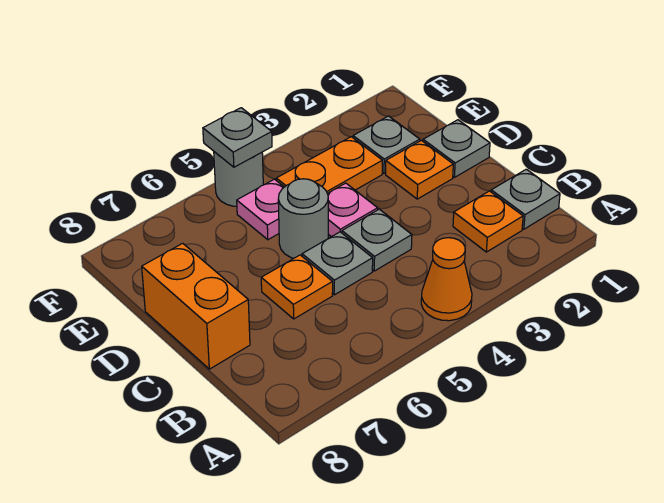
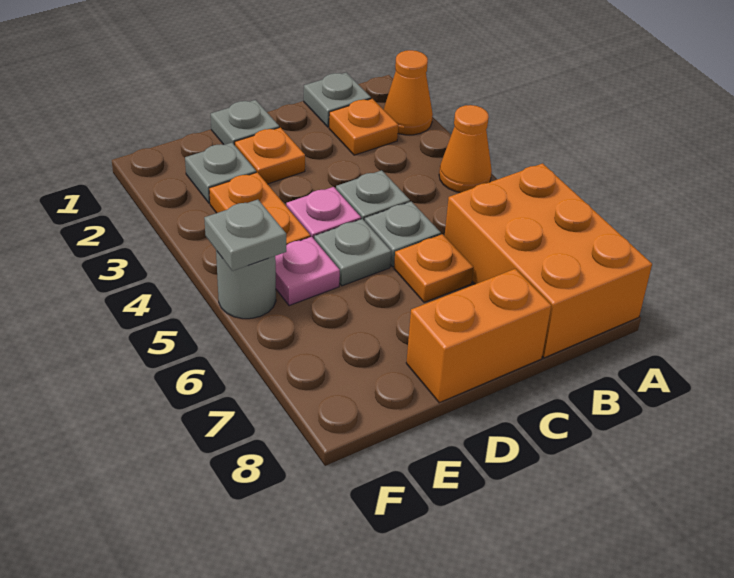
none -> orange 1x1 cone [384,50,433,135]
none -> orange 2x3 brick [445,163,652,358]
grey 1x1 round brick [278,179,328,258] -> grey 1x1 plate [314,219,391,286]

